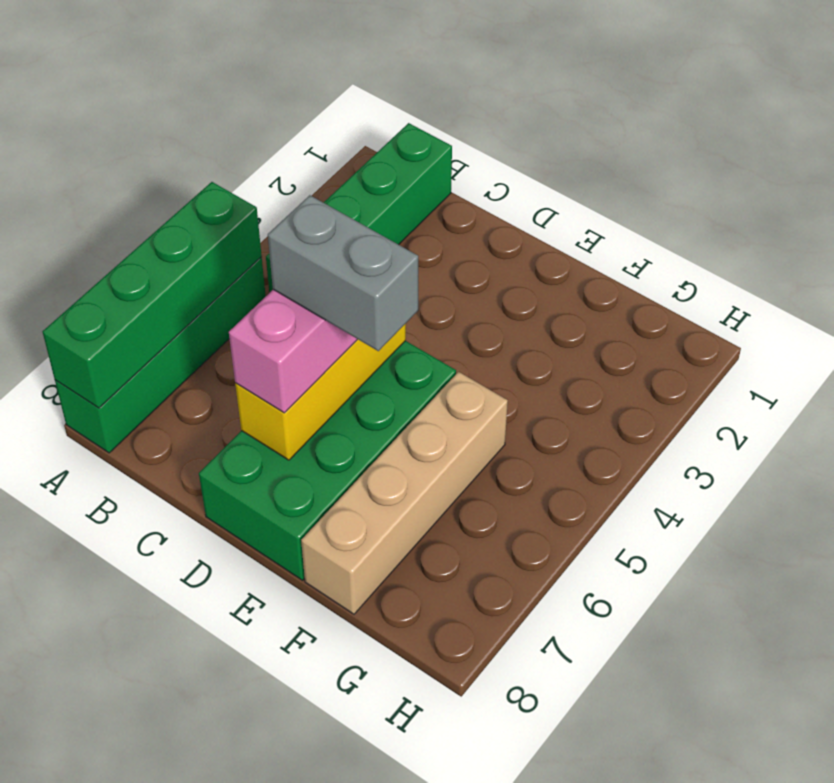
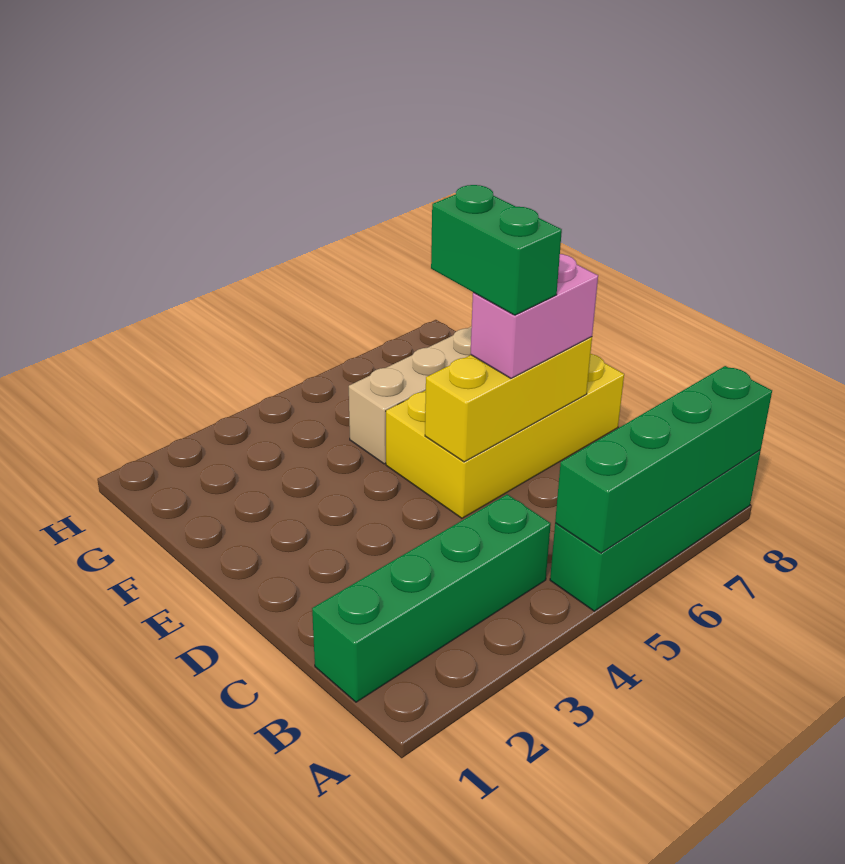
green 2x4 brick [199,341,456,580] -> yellow 2x4 brick [386,354,624,518]
grey 1x2 brick [268,195,418,351] -> green 1x2 brick [431,185,562,315]

